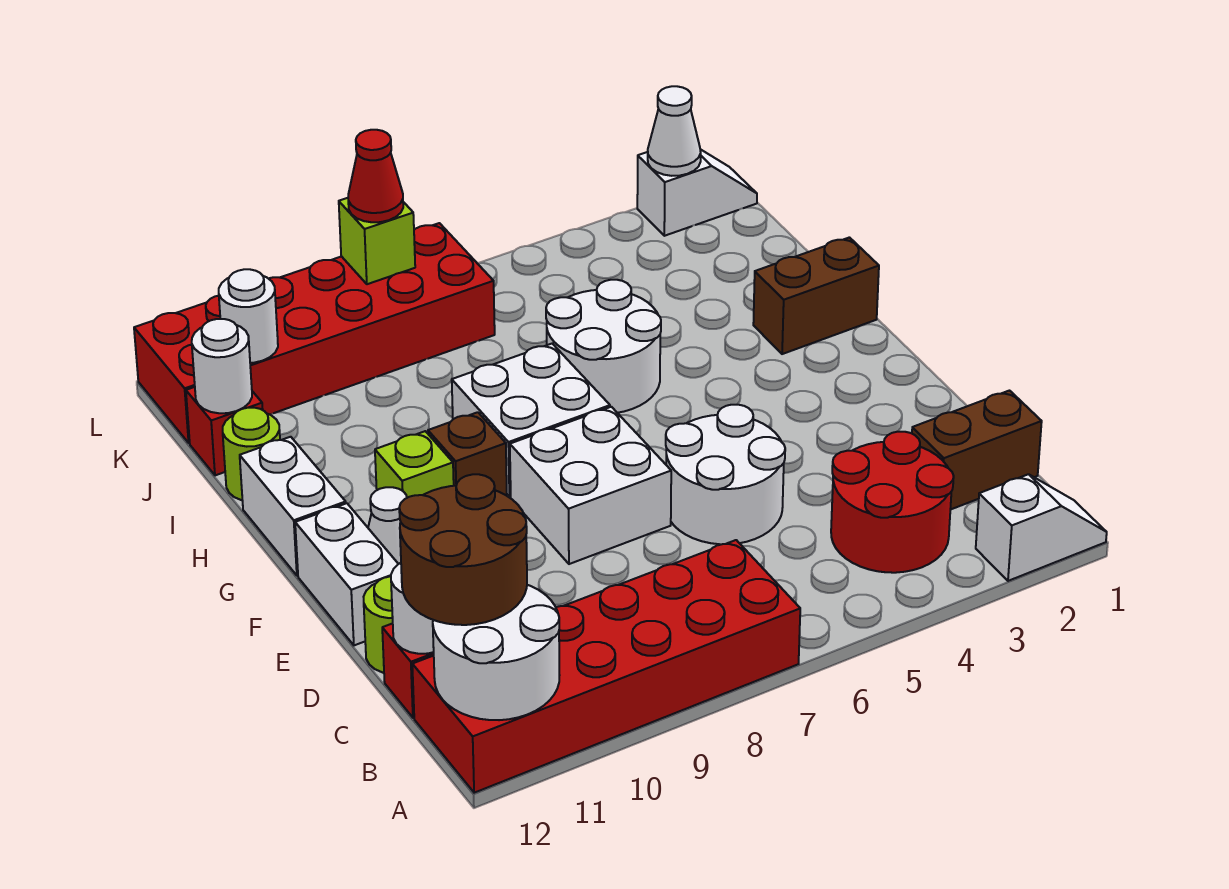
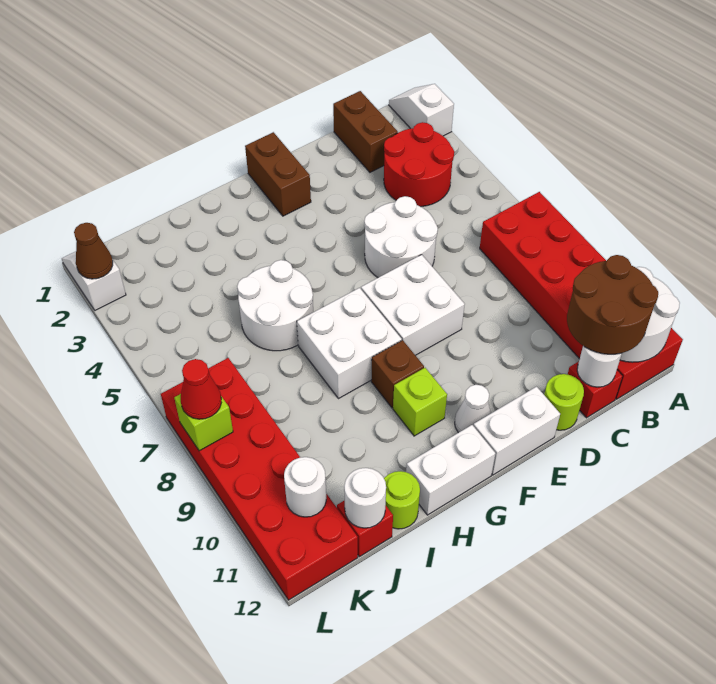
brown 1x2 brick [753,237,879,354] -> brown 1x2 brick moved to [245,132,311,216]
white 1x1 cone [648,86,701,176] -> brown 1x1 cone [74,223,113,279]

